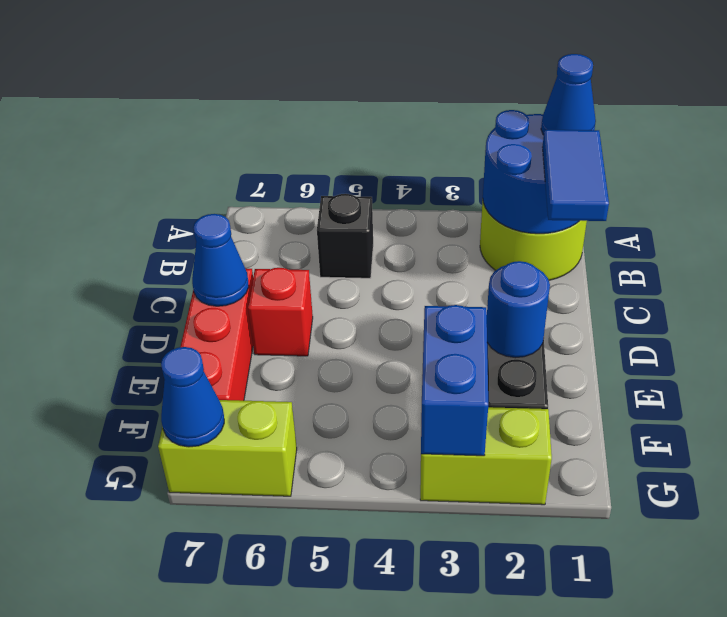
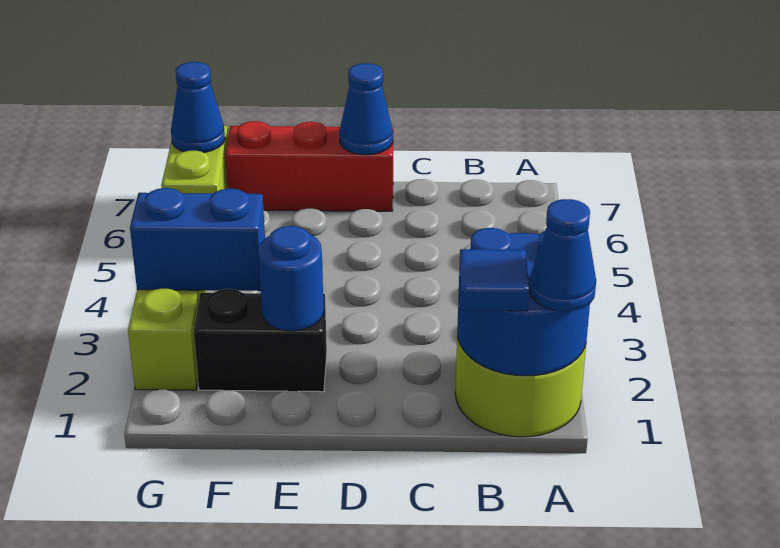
blue 1x2 tile [543,130,609,221] -> blue 1x1 tile [459,249,529,311]
black 1x1 brick [317,194,373,278] -> none
red 1x1 brick [248,268,313,356] -> none

